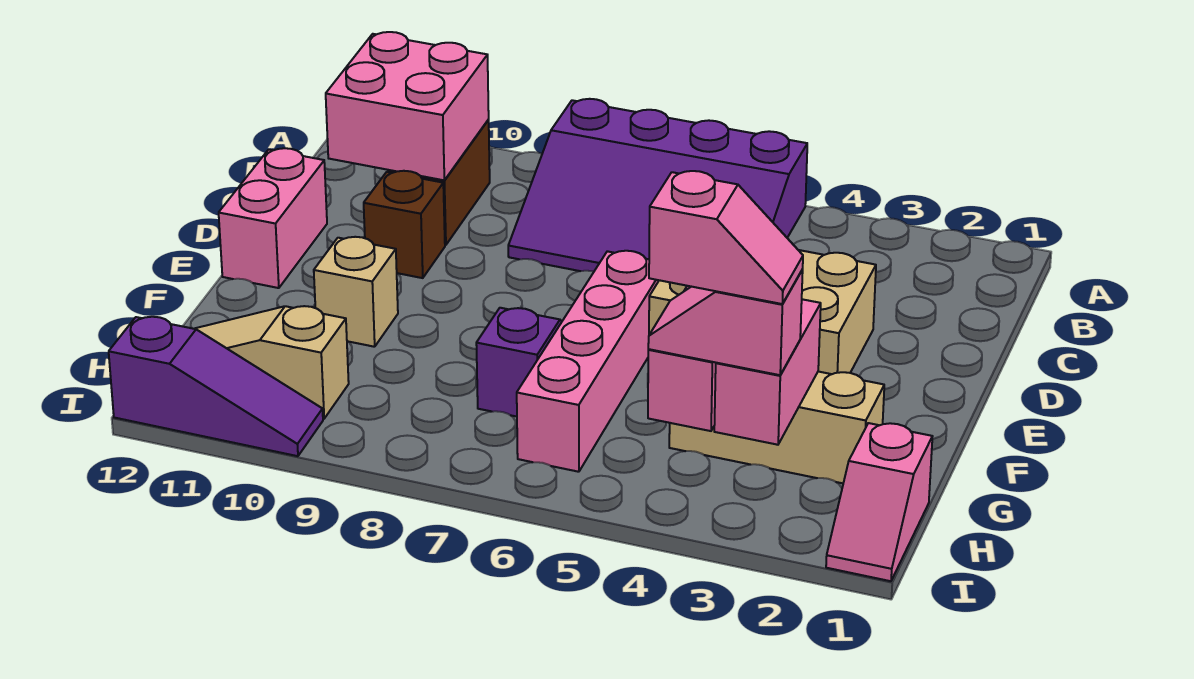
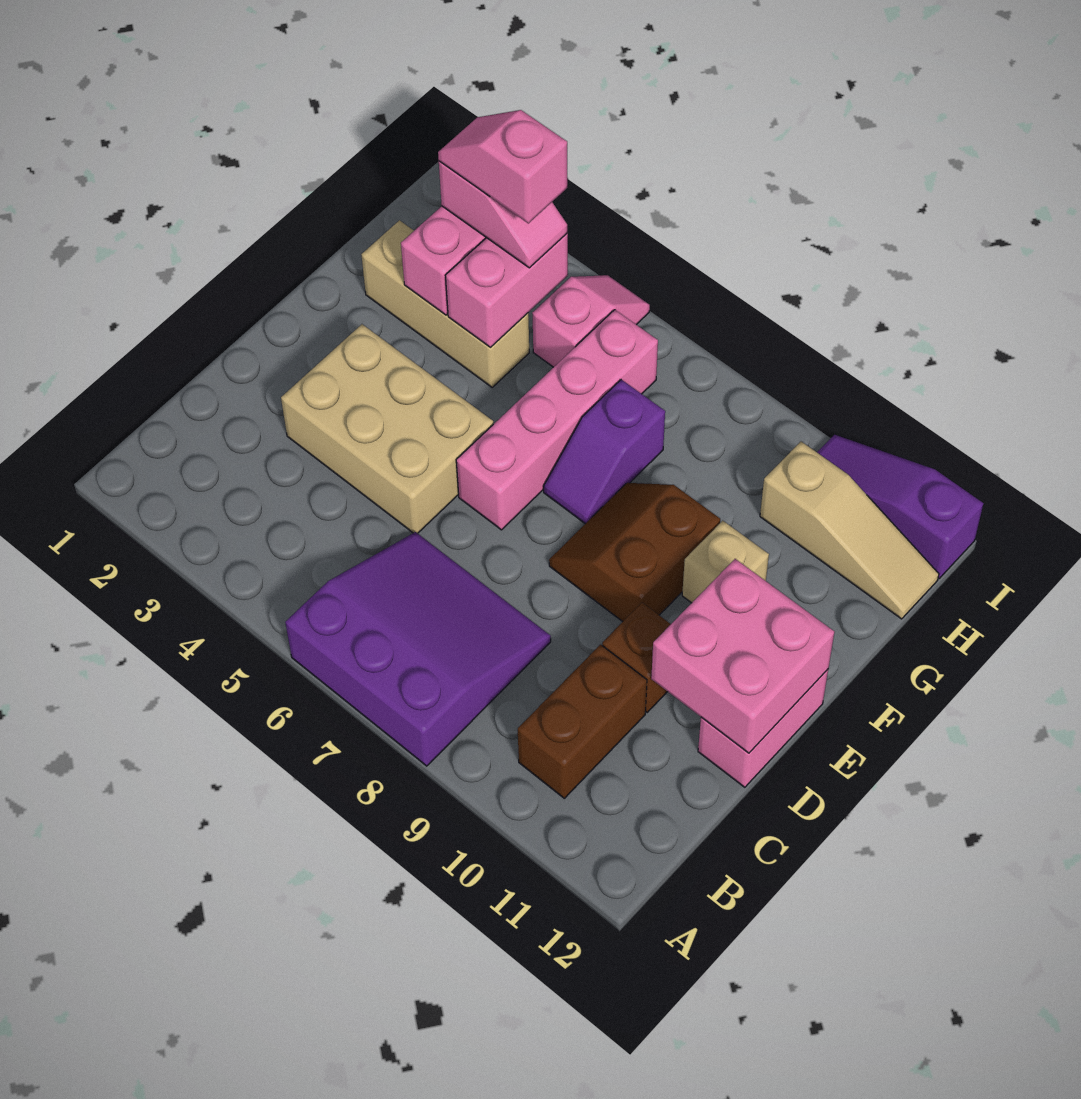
purple 3x4 slope [508,99,807,271] -> purple 3x3 slope [285,532,551,766]
pink 2x2 brick [326,32,489,180] -> pink 2x2 brick moved to [651,559,834,753]
none -> brown 2x2 slope [549,483,720,622]
pink 1x2 slope [826,423,932,581] -> pink 1x2 slope moved to [532,275,650,367]

